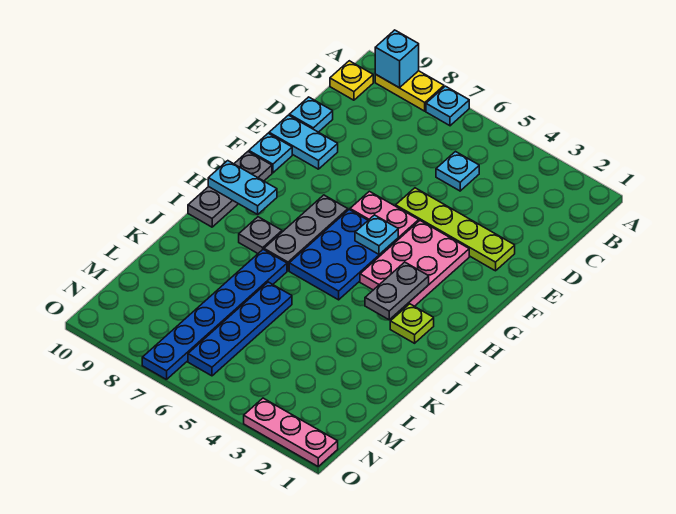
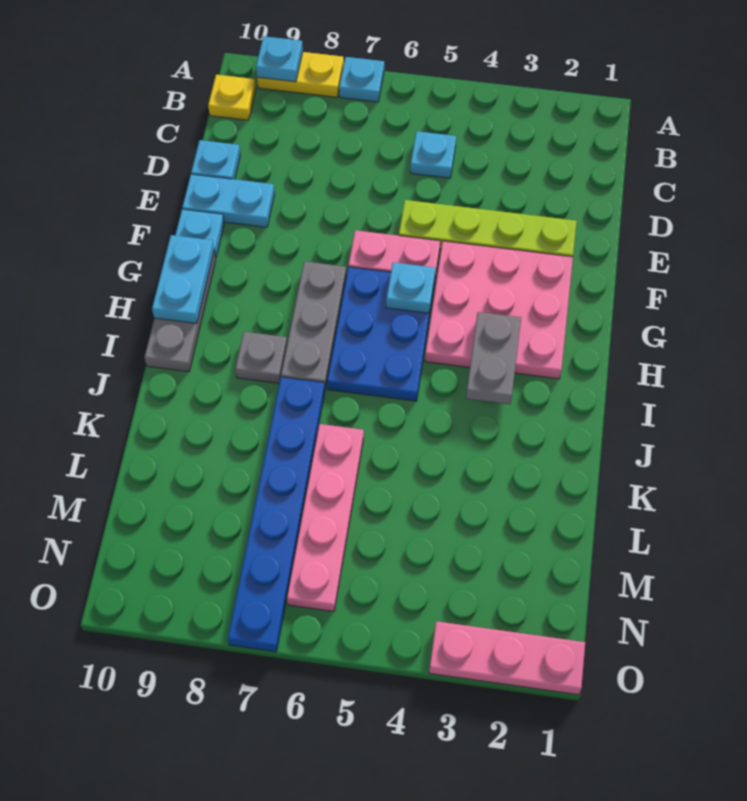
cyan 1x1 brick [375,30,419,88] -> cyan 1x1 plate [256,36,303,82]
pink 2x3 plate [360,221,469,308] -> pink 3x3 plate [425,241,573,379]
cyan 1x2 plate [208,161,277,215] -> cyan 1x2 plate turned to [152,235,214,323]
lime 1x1 plate [390,304,434,343] -> none
blue 1x4 plate [188,282,292,376] -> pink 1x4 plate [287,424,364,612]

